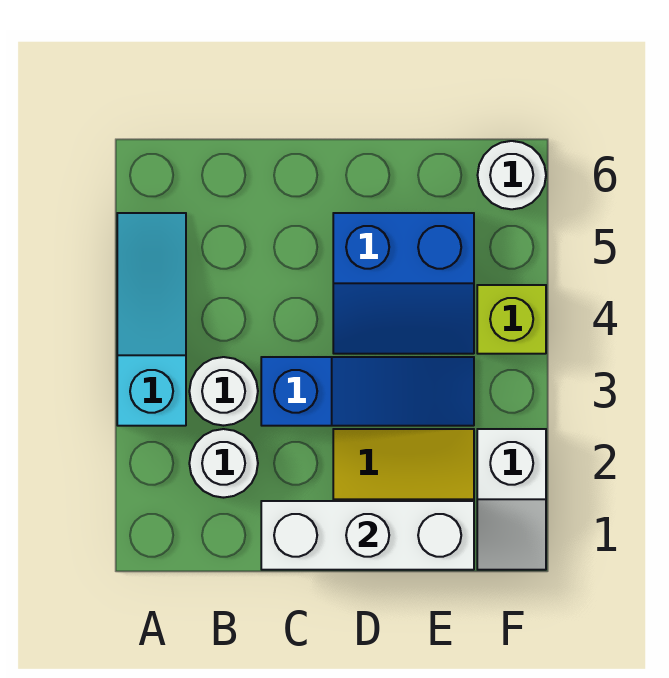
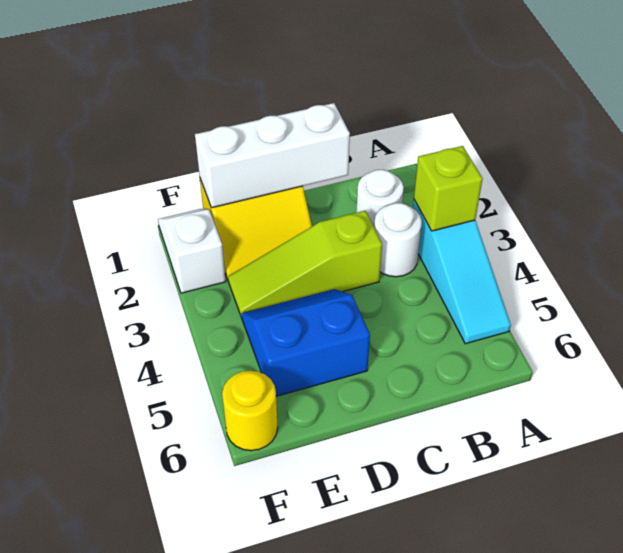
blue 1x3 slope [261,357,474,426] -> lime 1x3 slope [228,211,382,318]
lime 1x1 brick [477,285,546,354] -> lime 1x1 brick moved to [414,146,483,231]
white 1x1 round brick [478,141,546,209] -> yellow 1x1 round brick [222,371,278,451]

